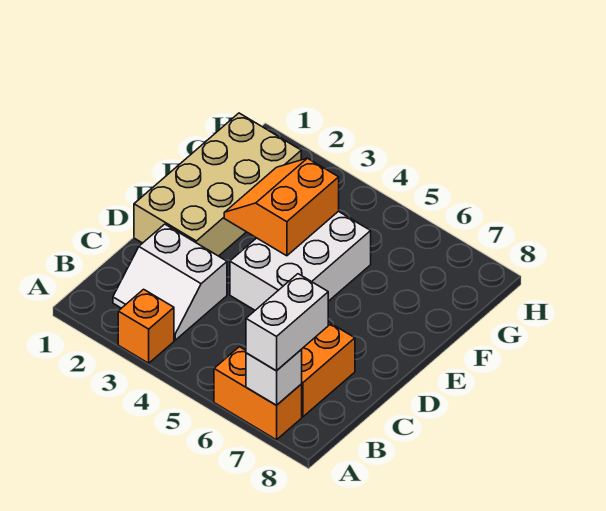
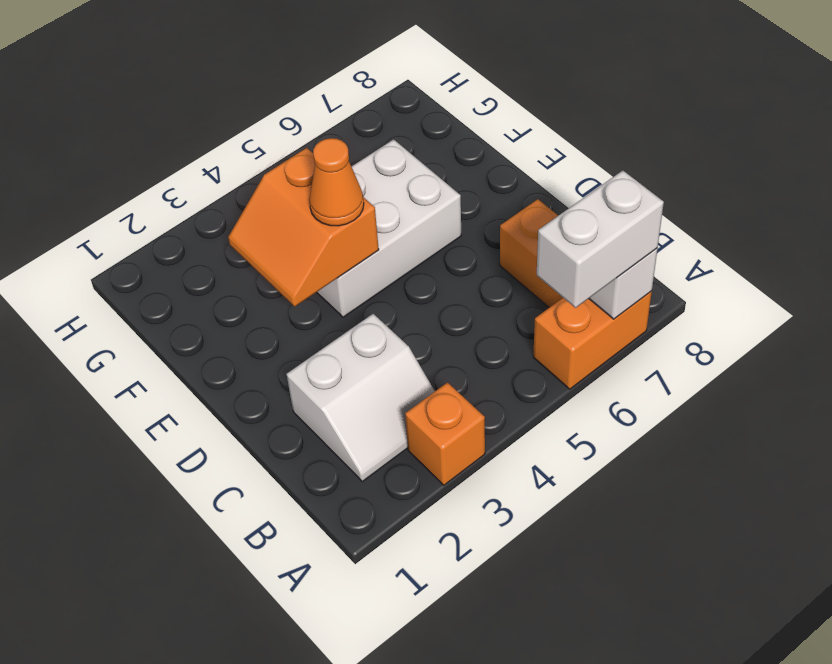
white 1x2 brick [246,274,328,371] -> white 1x2 brick turned to [537,171,664,308]
tan 2x4 brick [134,113,301,256] -> none
white 2x3 brick [230,211,371,310] -> white 2x3 brick turned to [317,139,461,317]
none -> orange 1x1 cone [309,138,364,226]

